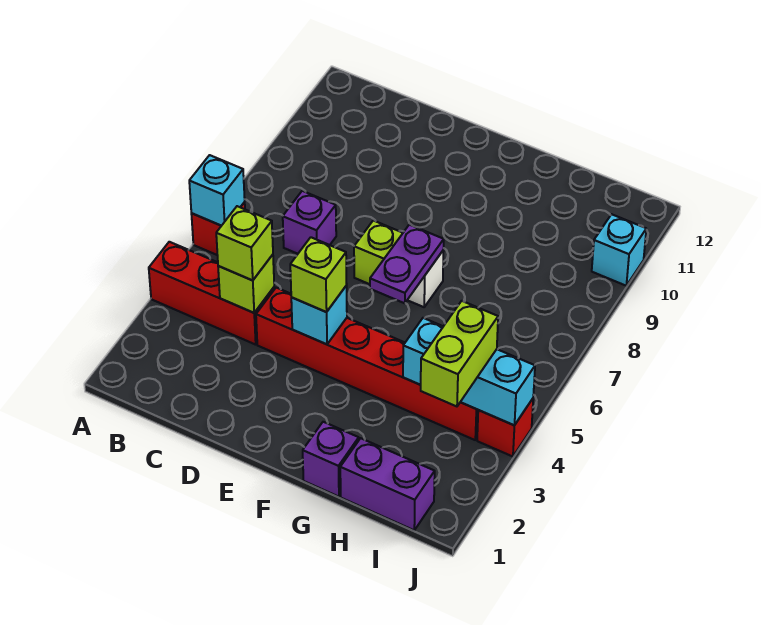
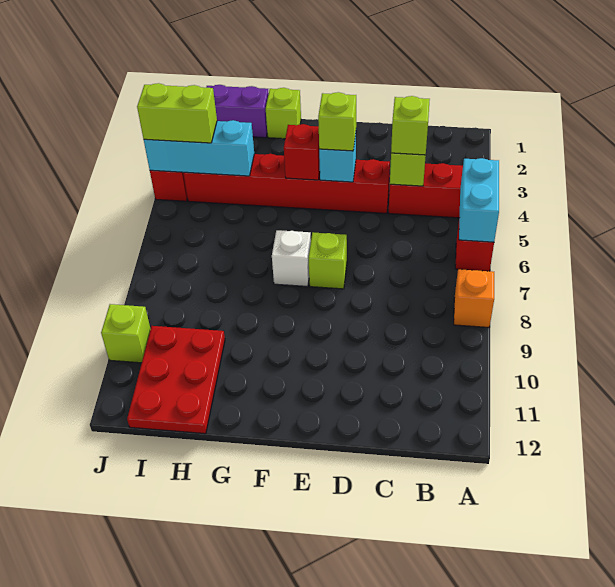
cyan 1x1 brick [189,155,245,226] -> cyan 1x2 brick [459,158,499,242]
none -> orange 1x1 brick [454,269,494,327]
purple 1x1 brick [283,191,336,254] -> none
none -> red 1x1 brick [284,124,320,180]
purple 1x2 plate [370,225,444,303] -> none
purple 1x1 brick [303,422,359,497] -> lime 1x1 brick [266,88,301,139]
none -> red 2x3 plate [127,326,225,434]
lime 1x2 brick [421,301,498,406] -> lime 1x2 brick turned to [137,83,217,143]
cyan 1x1 brick [592,214,646,286] -> lime 1x1 brick [101,304,151,363]

